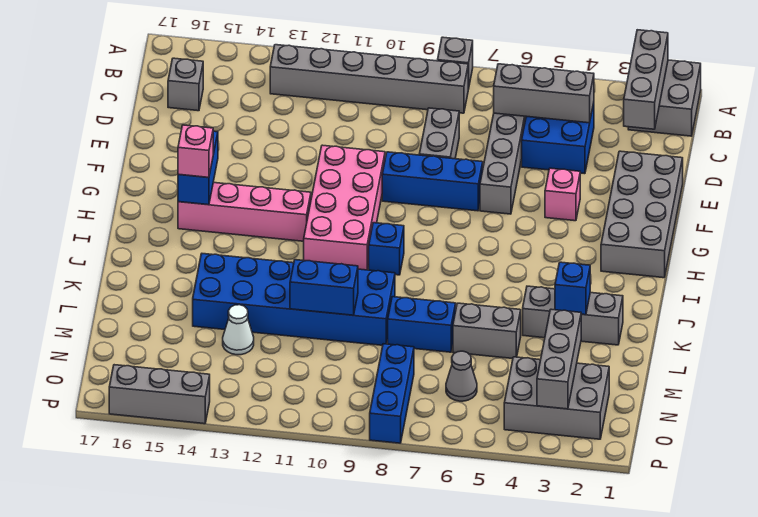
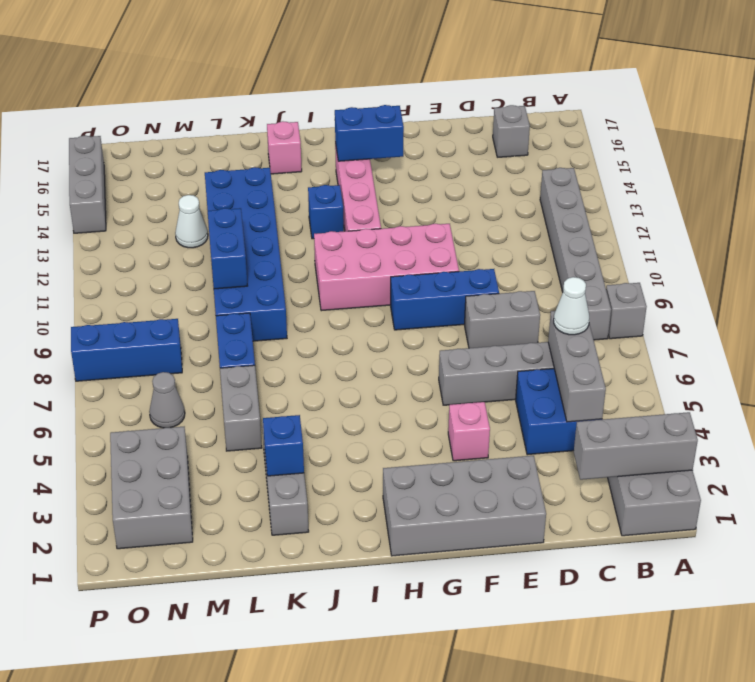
none -> white 1x1 cone [554,277,589,335]
blue 1x3 brick [382,152,483,211] -> blue 1x3 brick turned to [391,269,499,330]
pink 1x1 brick [178,125,213,177] -> pink 1x1 brick moved to [267,121,302,174]
blue 1x1 brick [369,223,404,275] -> blue 1x1 brick moved to [308,185,344,239]
grey 1x3 brick [537,309,582,409] -> none

